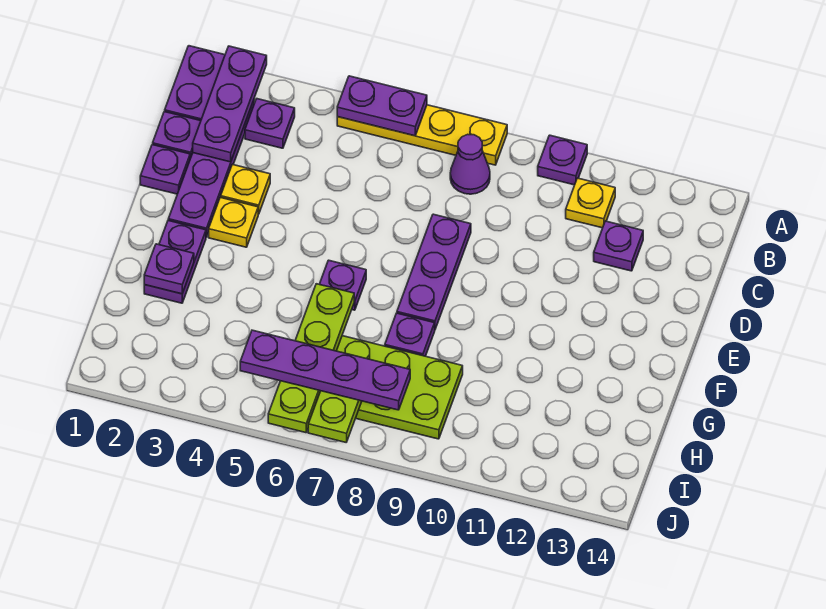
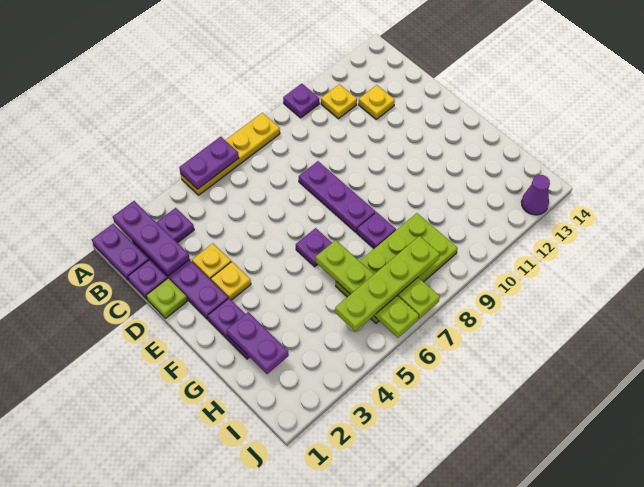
purple 1x1 cone [450,134,490,194] -> purple 1x1 cone moved to [521,175,550,215]
purple 1x1 plate [594,221,643,271] -> yellow 1x1 plate [359,85,395,119]
purple 1x1 plate [140,145,190,194] -> lime 1x1 plate [146,278,187,318]
purple 1x1 plate [144,244,194,294] -> purple 1x2 plate [227,312,289,374]
purple 1x4 plate [240,330,410,410] -> lime 1x4 plate [335,236,440,331]

